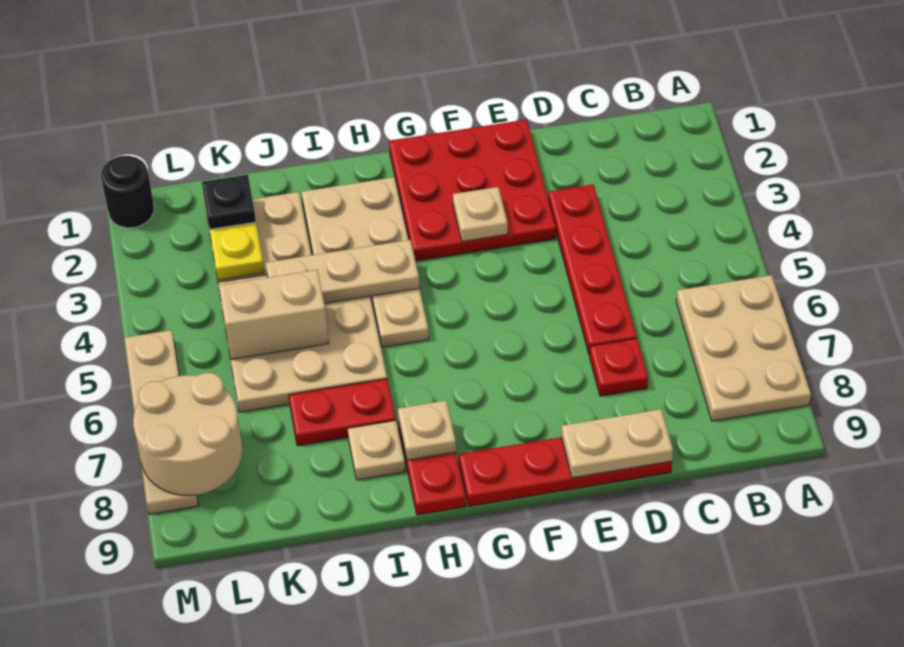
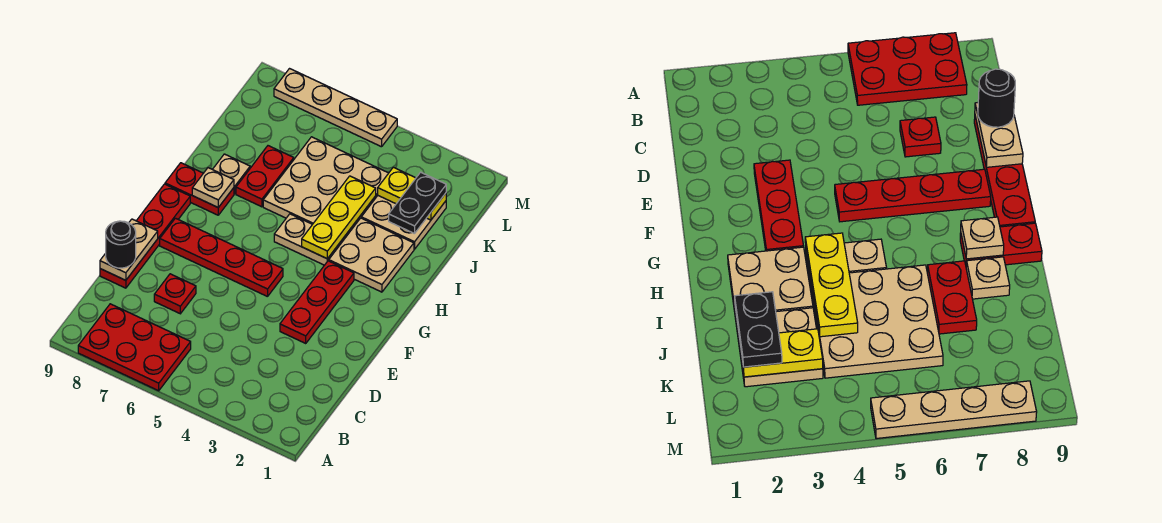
tan 2x3 plate [676,275,811,421] -> red 2x3 plate [78,304,191,391]
red 1x4 plate [548,184,637,355] -> red 1x4 plate moved to [160,218,283,297]
red 3x3 plate [389,120,556,261] -> red 1x3 plate [280,261,354,343]
tan 1x1 plate [453,187,508,242] -> none
tan 1x3 plate [266,240,419,303] -> yellow 1x3 plate [302,176,376,259]
tan 1x2 brick [219,270,329,359] -> none
black 1x1 plate [202,175,256,230] -> black 1x2 plate [389,172,446,234]
tan 2x2 round brick [133,373,242,496] -> none
black 1x1 round brick [101,156,154,228] -> black 1x1 round brick moved to [106,221,136,268]

